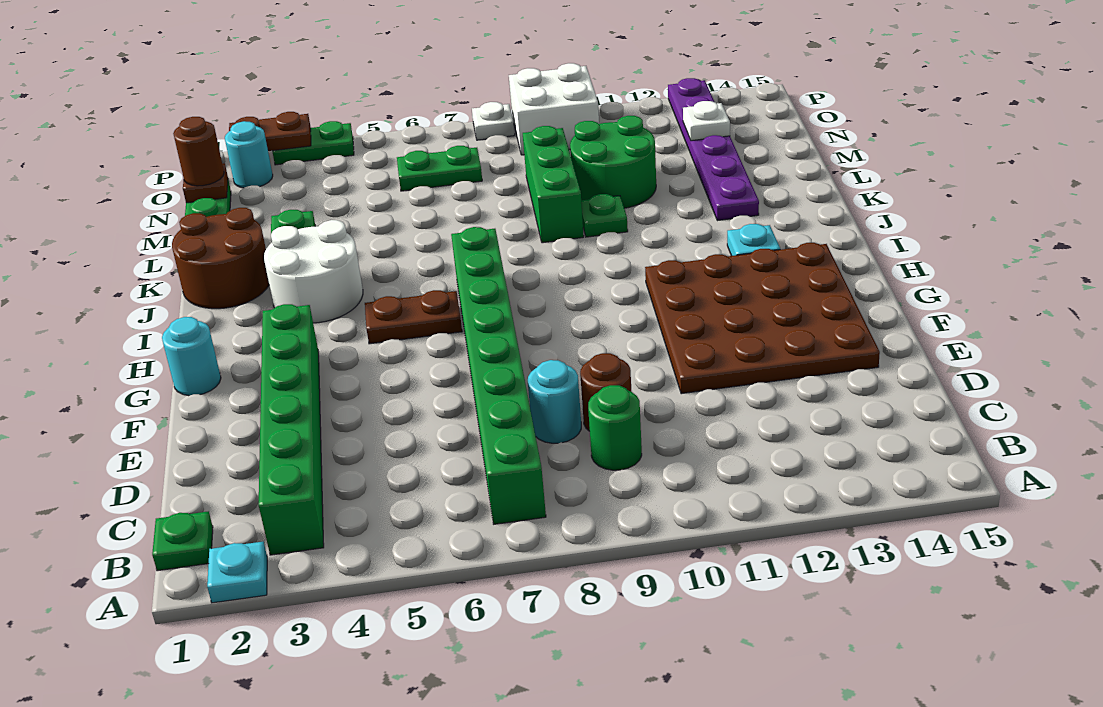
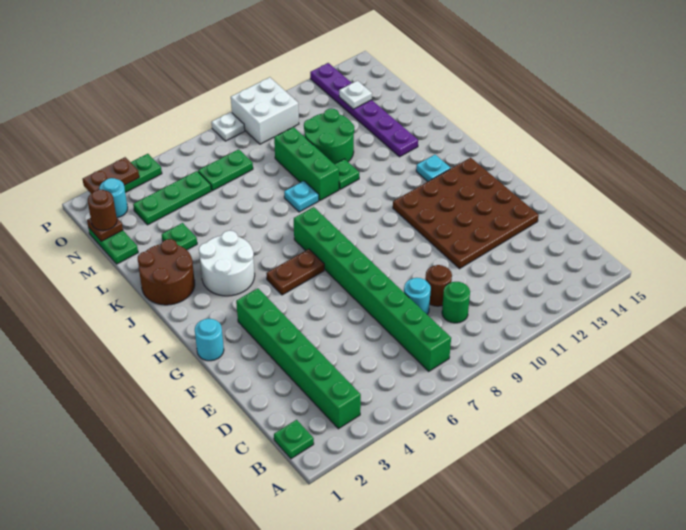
cyan 1x1 plate [207,542,267,603] -> cyan 1x1 plate moved to [284,181,319,212]
none -> green 1x3 plate [133,171,211,225]

